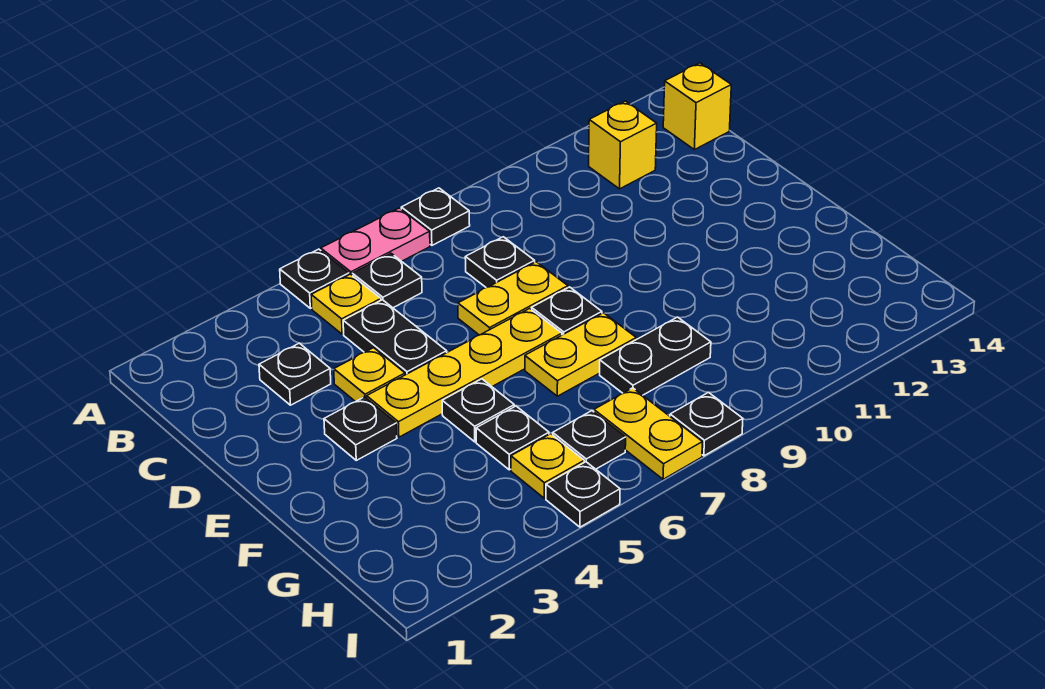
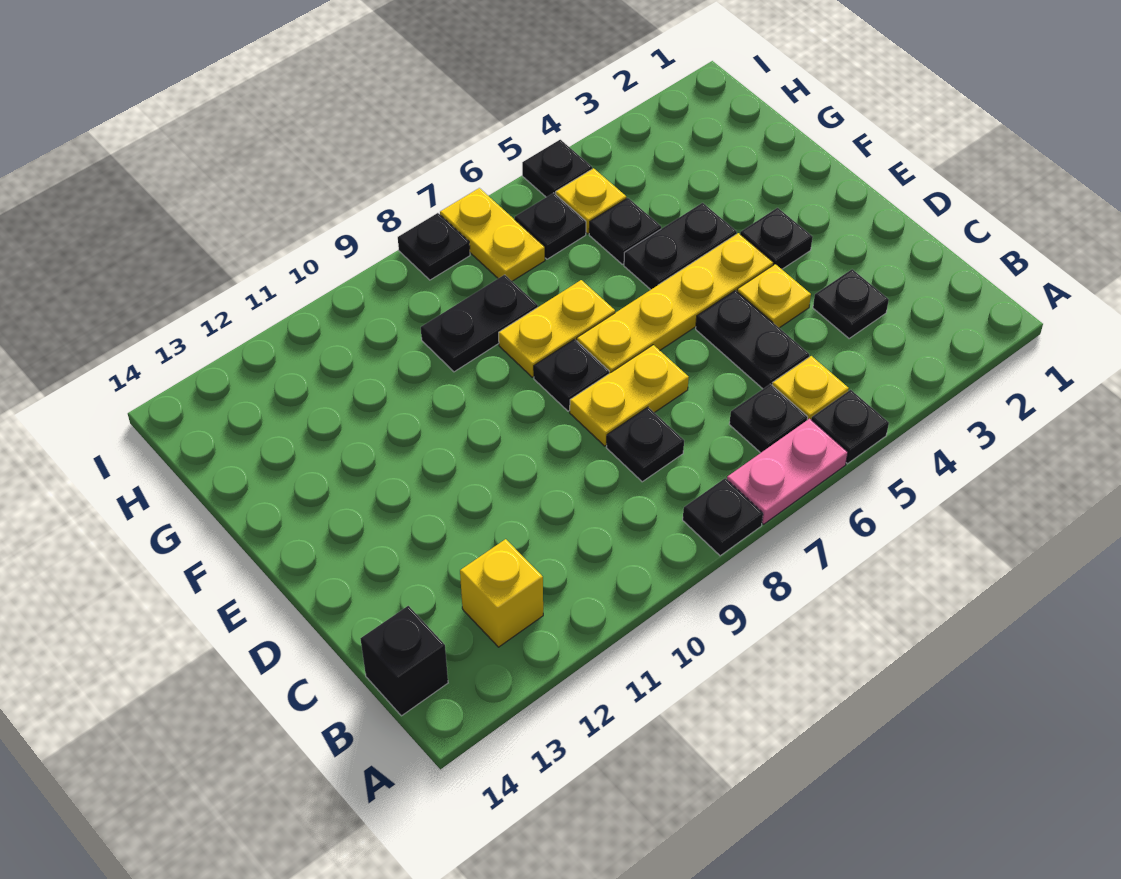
yellow 1x1 brick [663,63,731,150] -> black 1x1 brick [361,606,448,716]
black 1x1 plate [442,379,514,442] -> black 1x2 plate [624,203,737,290]

